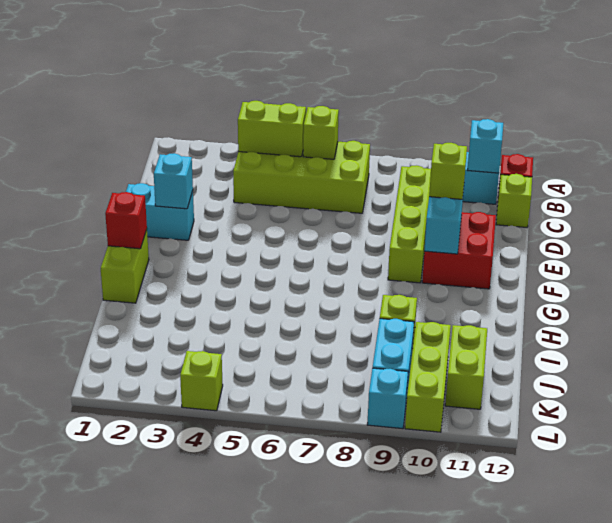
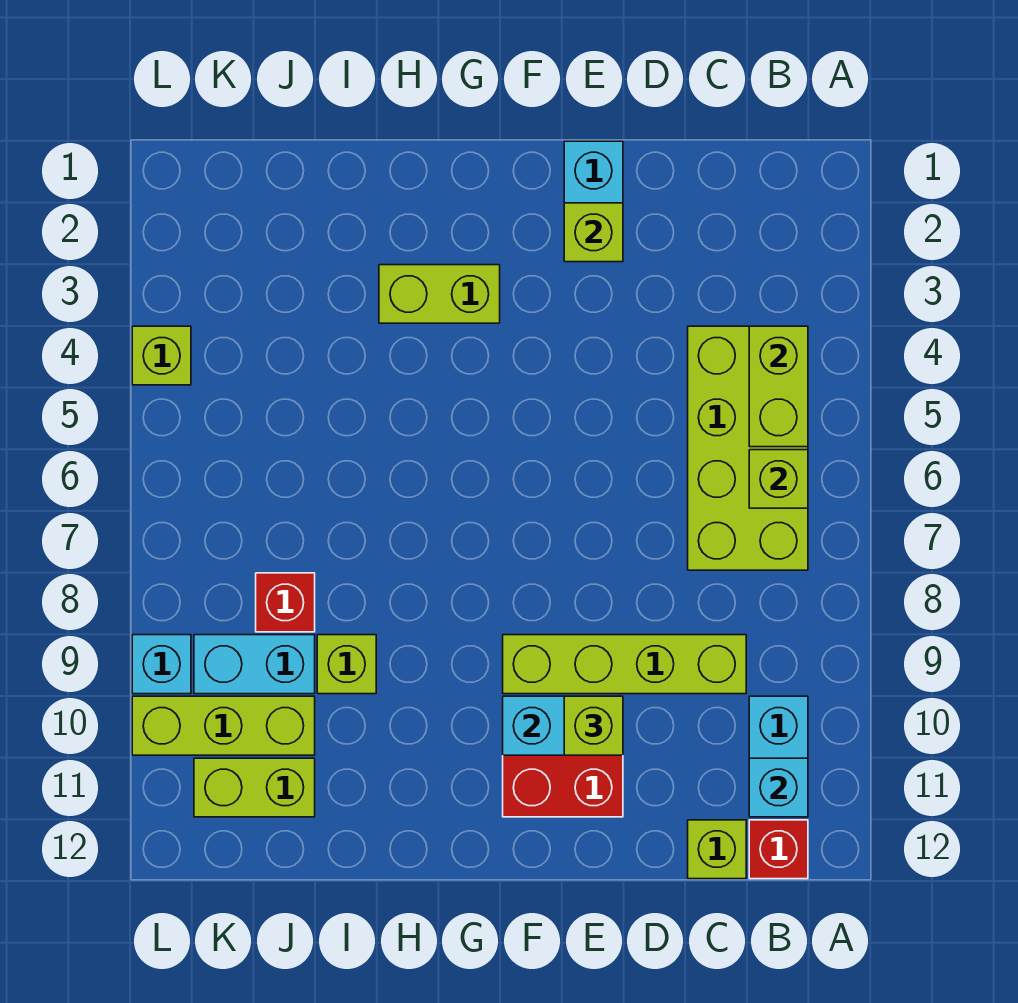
cyan 1x1 brick [154,153,193,209] -> lime 1x1 brick [564,203,623,262]
lime 1x2 brick [101,230,149,303] -> lime 1x2 brick moved to [379,265,500,323]
red 1x1 brick [105,192,147,249] -> red 1x1 brick moved to [256,573,315,632]

